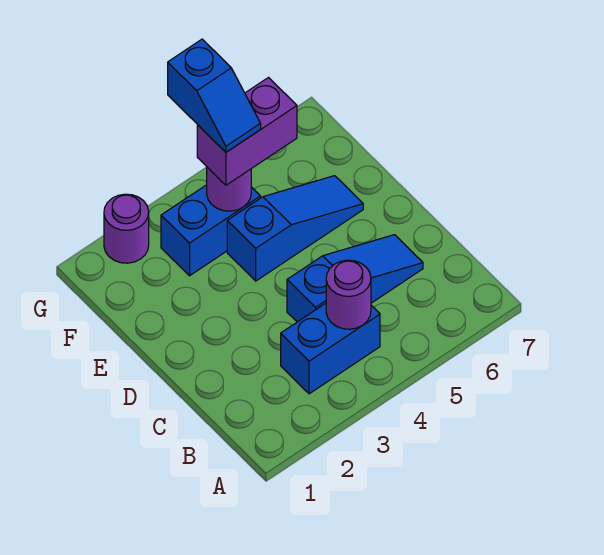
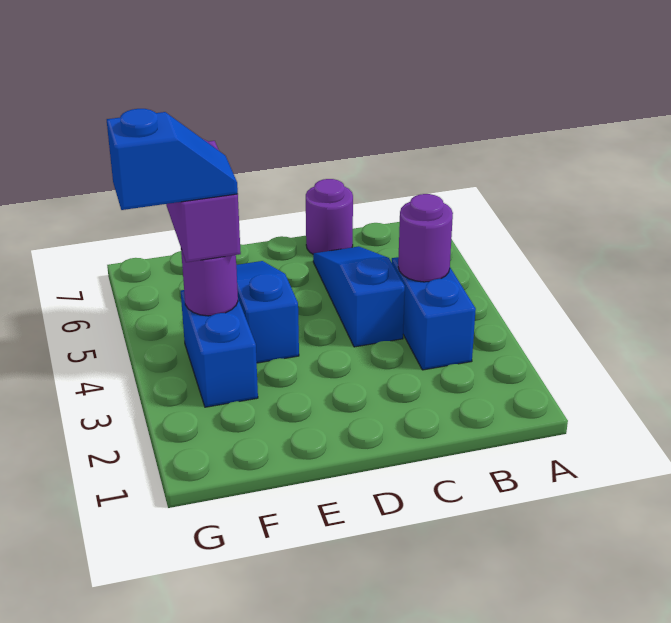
purple 1x1 round brick [104,194,149,263] -> purple 1x1 round brick moved to [306,179,353,254]

